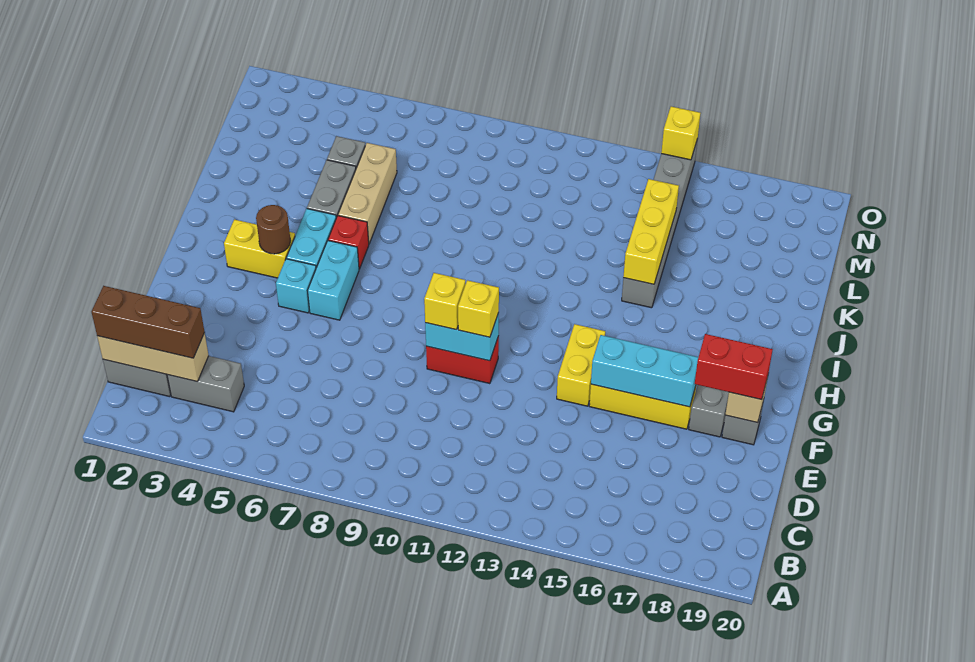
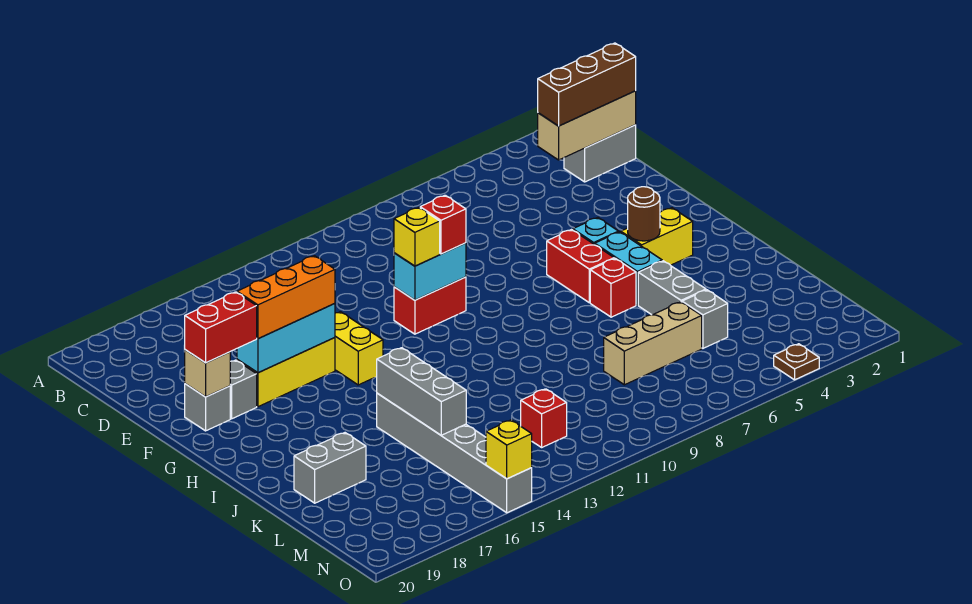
grey 1x2 brick [167,356,244,412] -> grey 1x2 brick moved to [294,433,366,503]
yellow 1x1 brick [424,273,465,330] -> red 1x1 brick [420,195,466,254]
none -> orange 1x3 brick [237,256,335,339]
cyan 1x2 brick [308,241,359,320] -> red 1x2 brick [547,230,614,303]
tan 1x3 brick [338,143,397,243] -> tan 1x3 brick turned to [604,302,702,385]
yellow 1x3 brick [623,179,679,284] -> grey 1x3 brick [377,348,466,435]
none -> red 1x1 brick [521,389,567,447]
none -> brown 1x1 plate [774,344,819,380]

